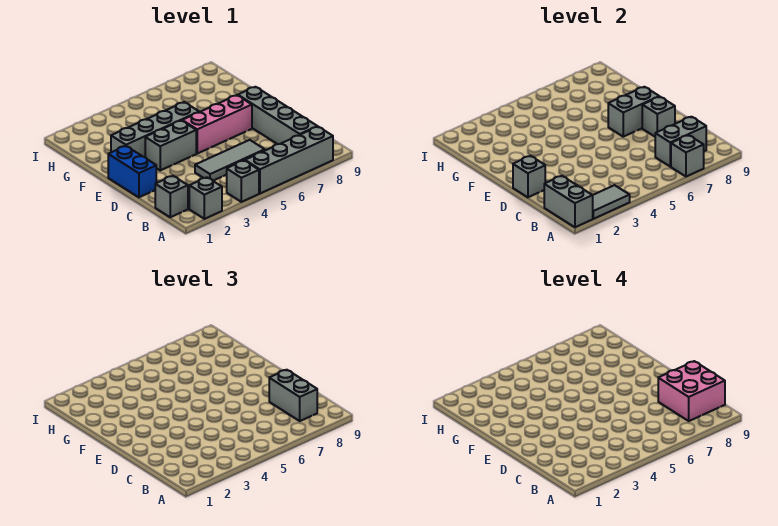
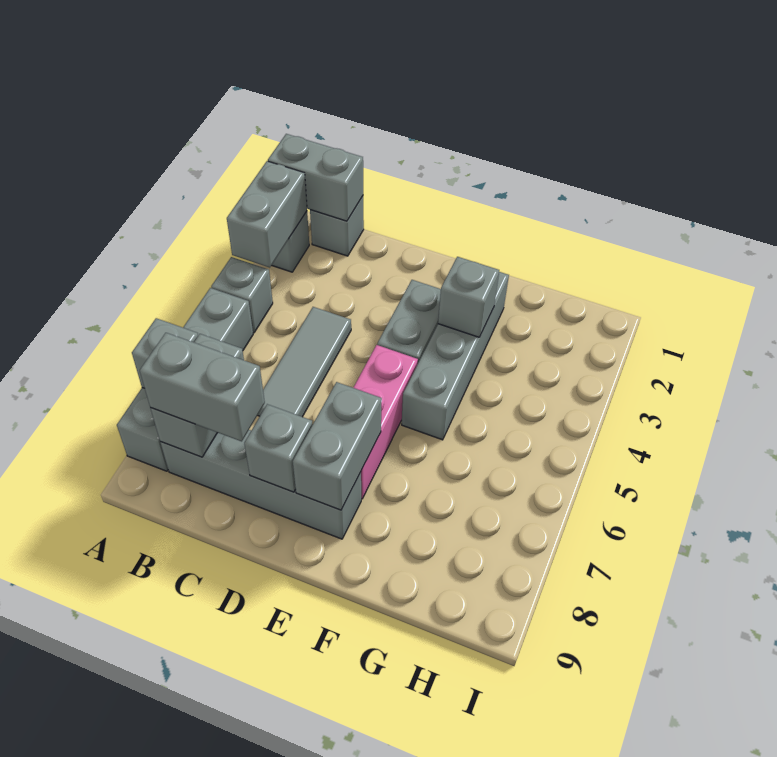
grey 1x2 tile [593,185,630,219] -> grey 1x2 brick [227,161,307,268]
pink 2x2 brick [658,361,725,421] -> none
blue 1x2 brick [108,146,156,197] -> none
grey 1x1 brick [513,156,545,197] -> grey 1x1 brick moved to [438,257,499,337]

